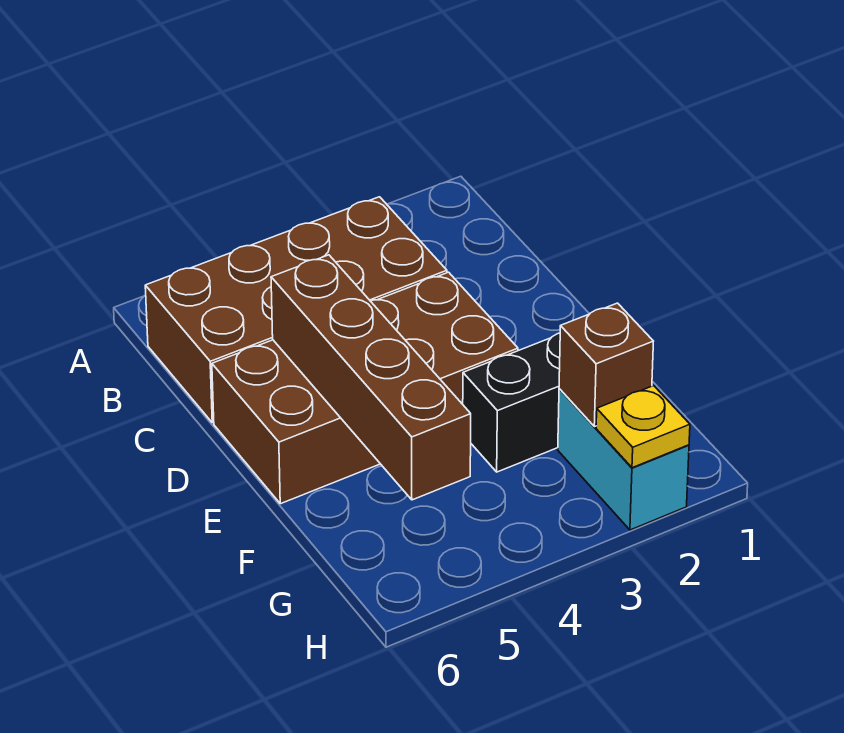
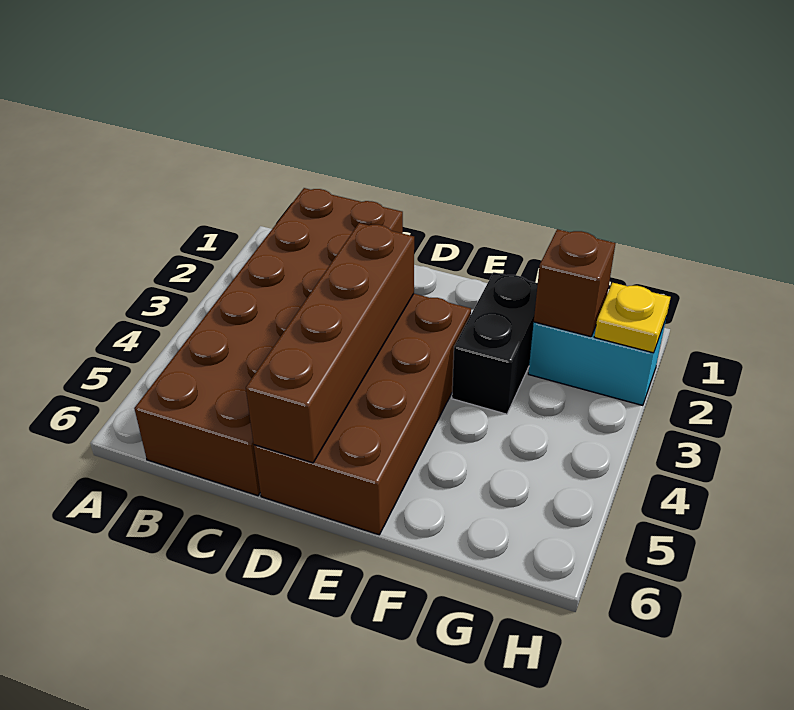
brown 2x4 brick [145,197,447,423] -> brown 2x6 brick [134,188,403,496]
brown 1x4 brick [271,255,471,500] -> brown 1x4 brick turned to [246,223,414,463]

